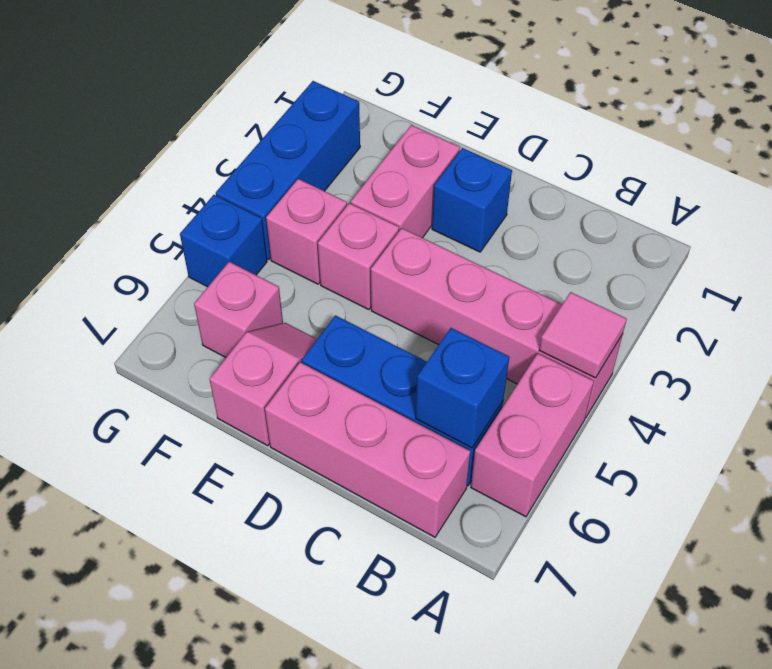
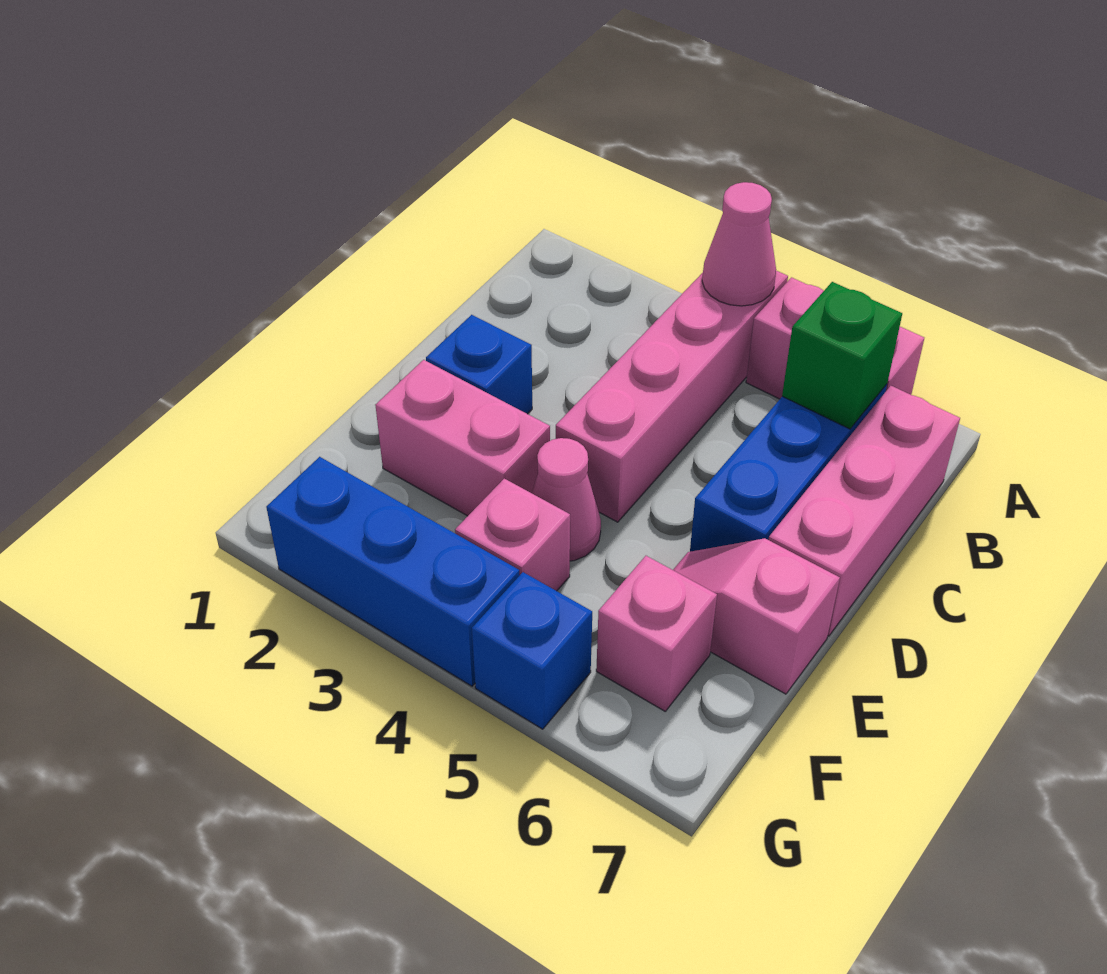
pink 1x1 tile [539,292,627,378] -> pink 1x1 cone [702,182,776,306]
blue 1x1 brick [416,328,509,448] -> green 1x1 brick [782,282,902,429]
pink 1x1 brick [318,203,399,310] -> pink 1x1 cone [532,438,601,561]

